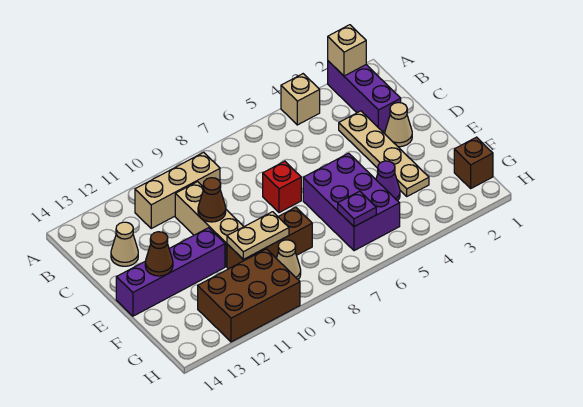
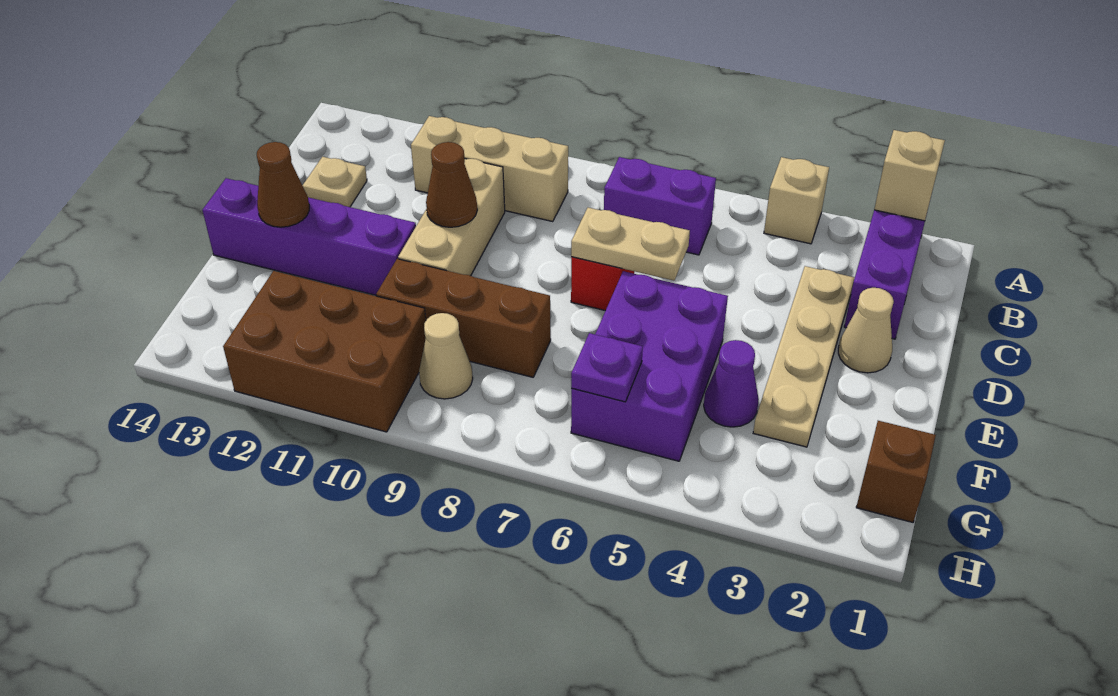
none -> purple 1x2 brick [604,157,716,255]
tan 1x1 cone [111,222,138,266] -> tan 1x1 plate [302,157,367,207]
tan 1x2 plate [227,212,289,260] -> tan 1x2 plate moved to [571,208,690,281]

